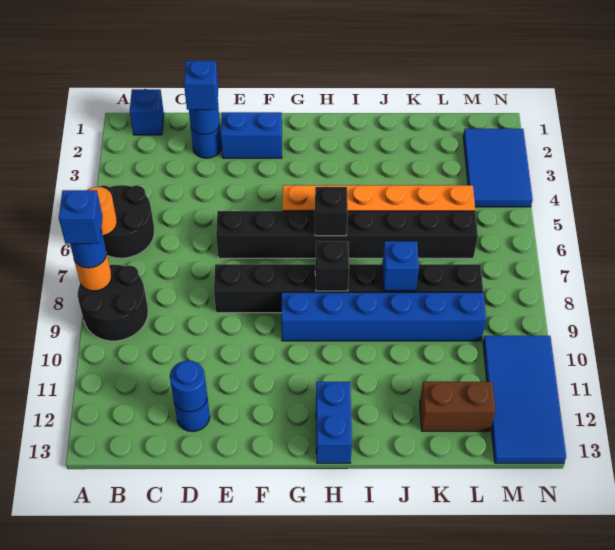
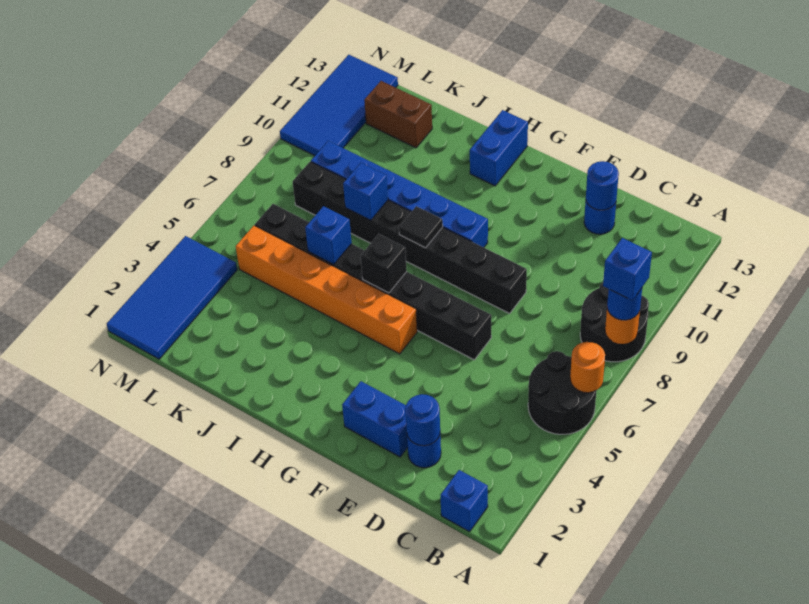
blue 1x1 brick [184,60,218,110] -> blue 1x1 brick moved to [305,206,352,264]
black 1x1 brick [315,241,349,291] -> black 1x1 tile [399,206,443,248]
blue 2x3 tile [463,129,533,207] -> blue 2x4 tile [107,236,237,359]

